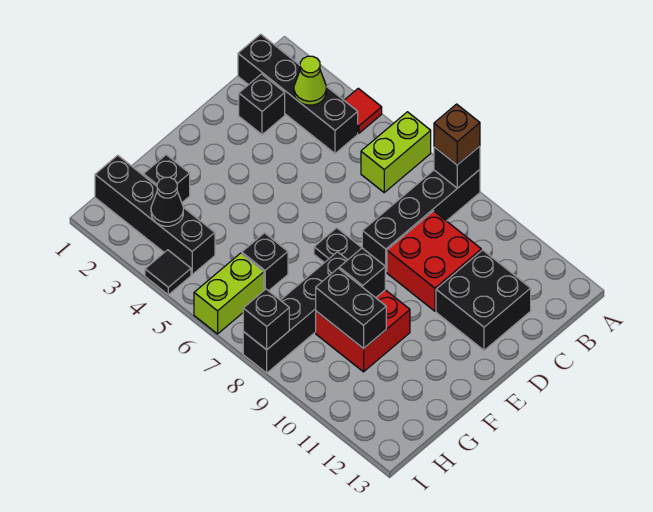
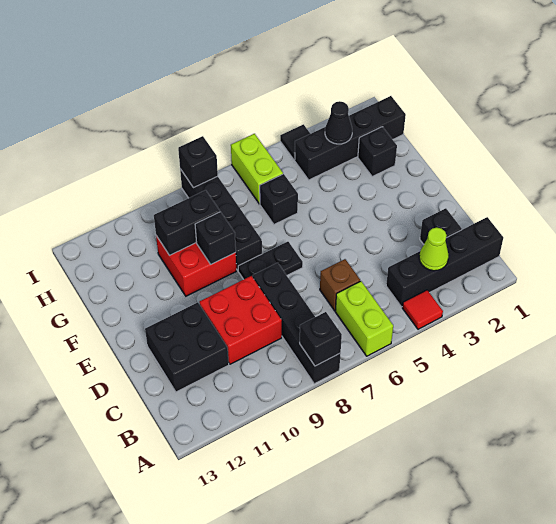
brown 1x1 brick [434,104,480,165] -> brown 1x1 brick moved to [320,259,360,311]

